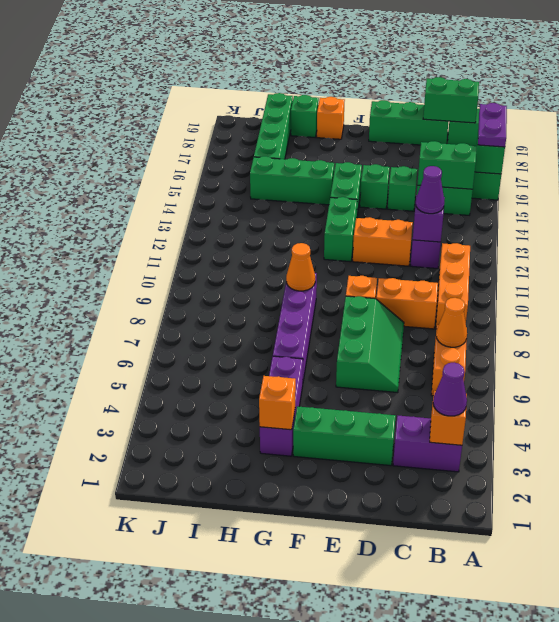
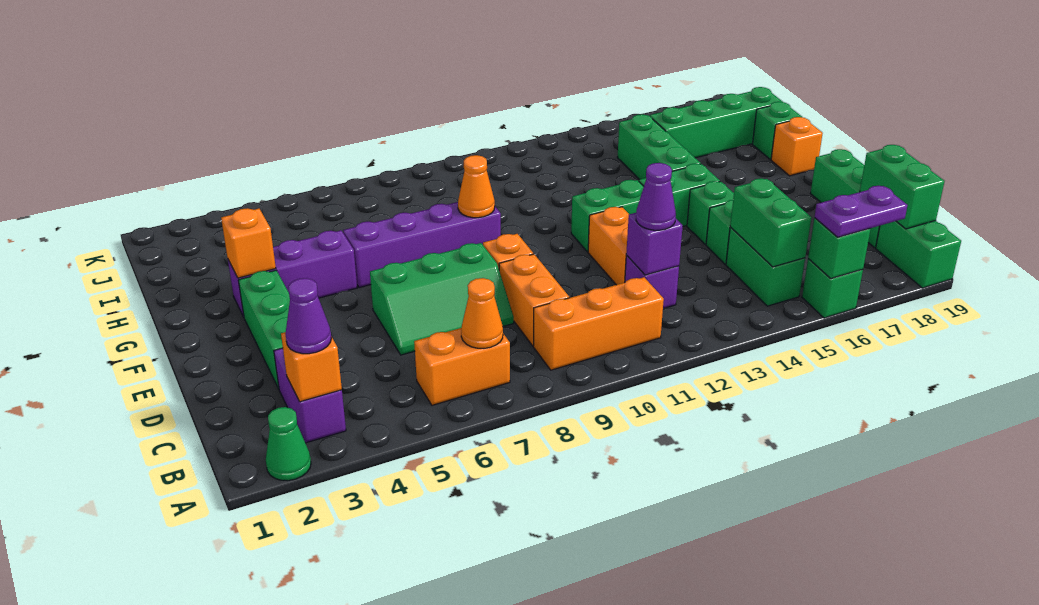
none -> green 1x1 cone [266,407,311,481]

